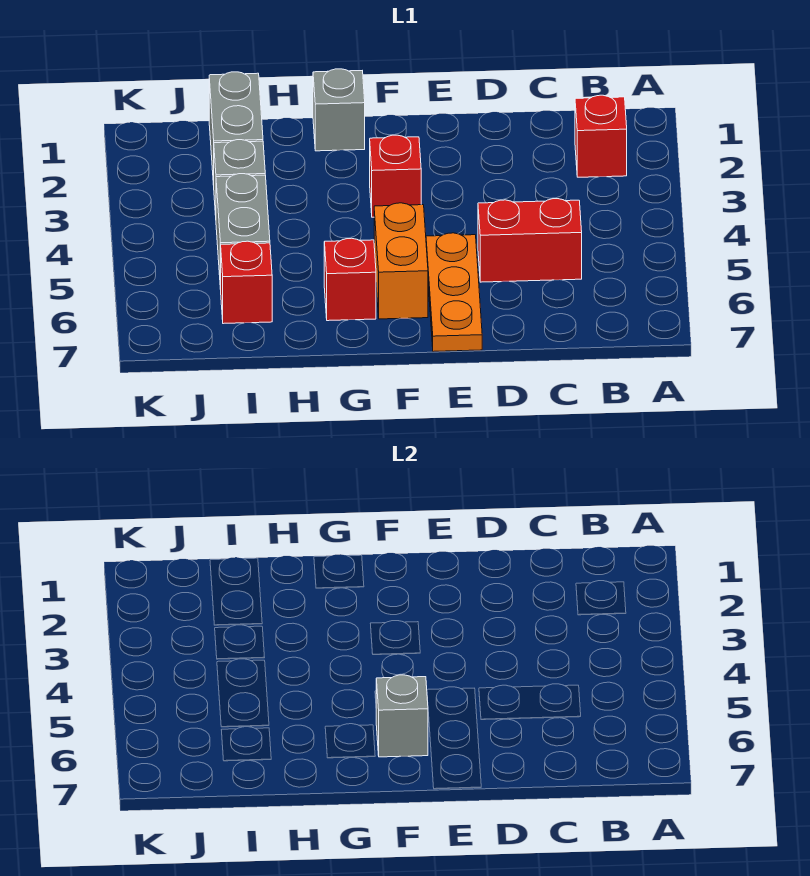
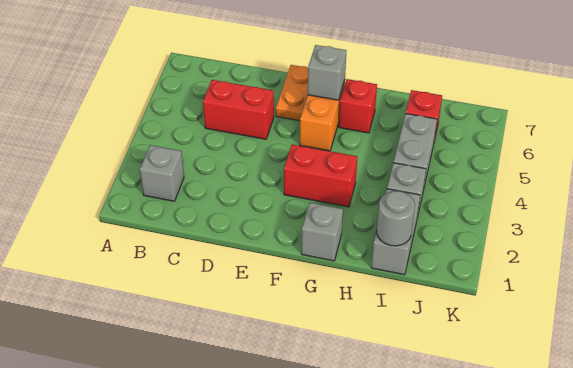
red 1x1 brick [575,95,627,177] -> grey 1x1 brick [140,145,184,201]
orange 1x3 plate [426,233,482,352] -> orange 1x2 plate [276,65,308,121]
red 1x1 brick [370,135,421,217] -> red 1x2 brick [284,144,357,207]
none -> grey 1x1 round brick [377,191,415,246]

